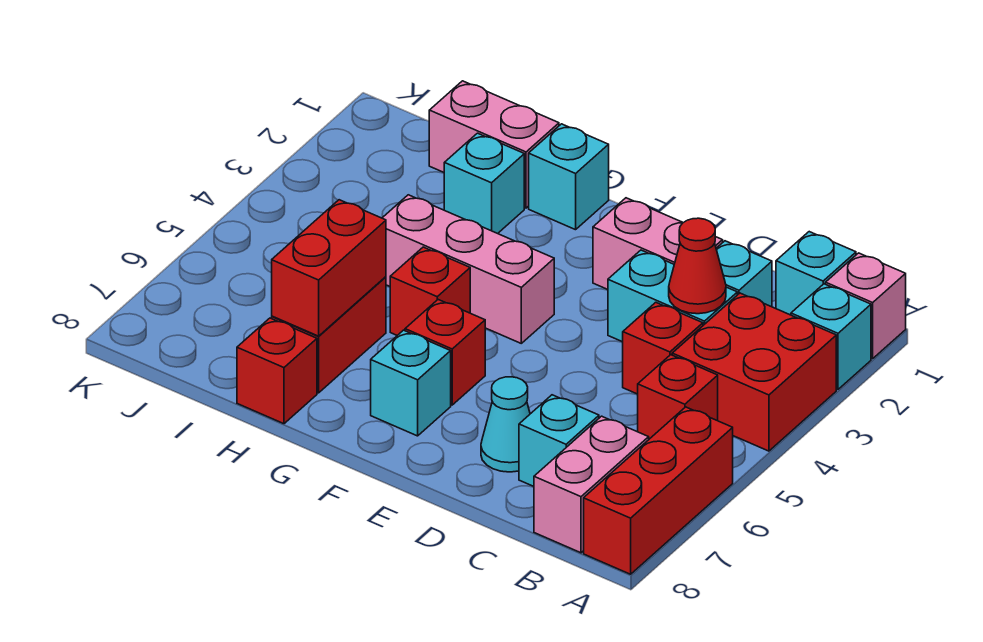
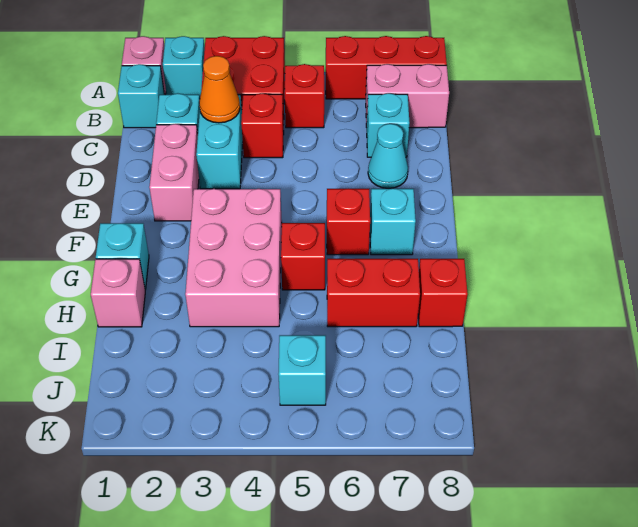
red 1x1 cone [669,218,726,314] -> orange 1x1 cone [199,56,240,123]
pink 1x3 brick [383,195,554,343] -> pink 2x3 brick [185,189,282,327]
pink 1x2 brick [429,81,559,208] -> pink 1x1 brick [91,259,145,327]
cyan 1x1 brick [444,133,524,234] -> cyan 1x1 brick moved to [279,335,326,405]
red 1x2 brick [272,200,386,336] -> none

